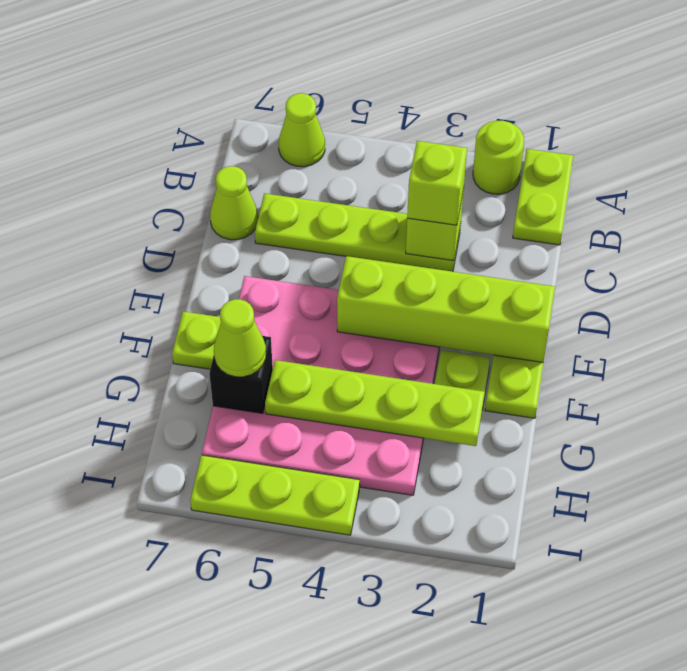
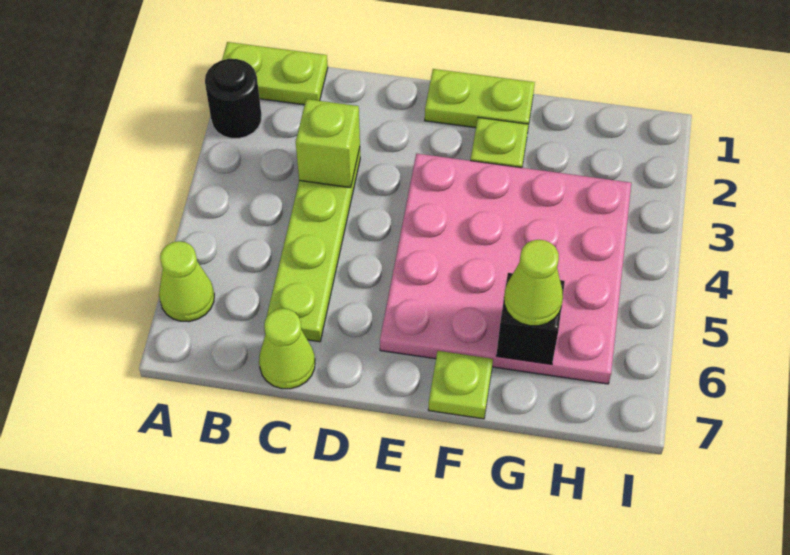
lime 1x1 round brick [473,121,524,194] -> black 1x1 round brick [205,59,262,138]
lime 1x1 brick [407,141,467,225] -> none
lime 1x4 brick [337,256,555,363] -> none
lime 1x4 plate [265,360,484,446] -> none
lime 1x3 plate [190,455,360,535] -> none

